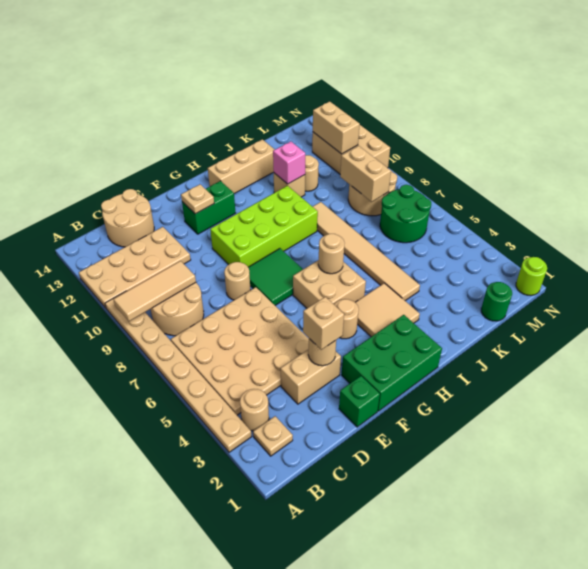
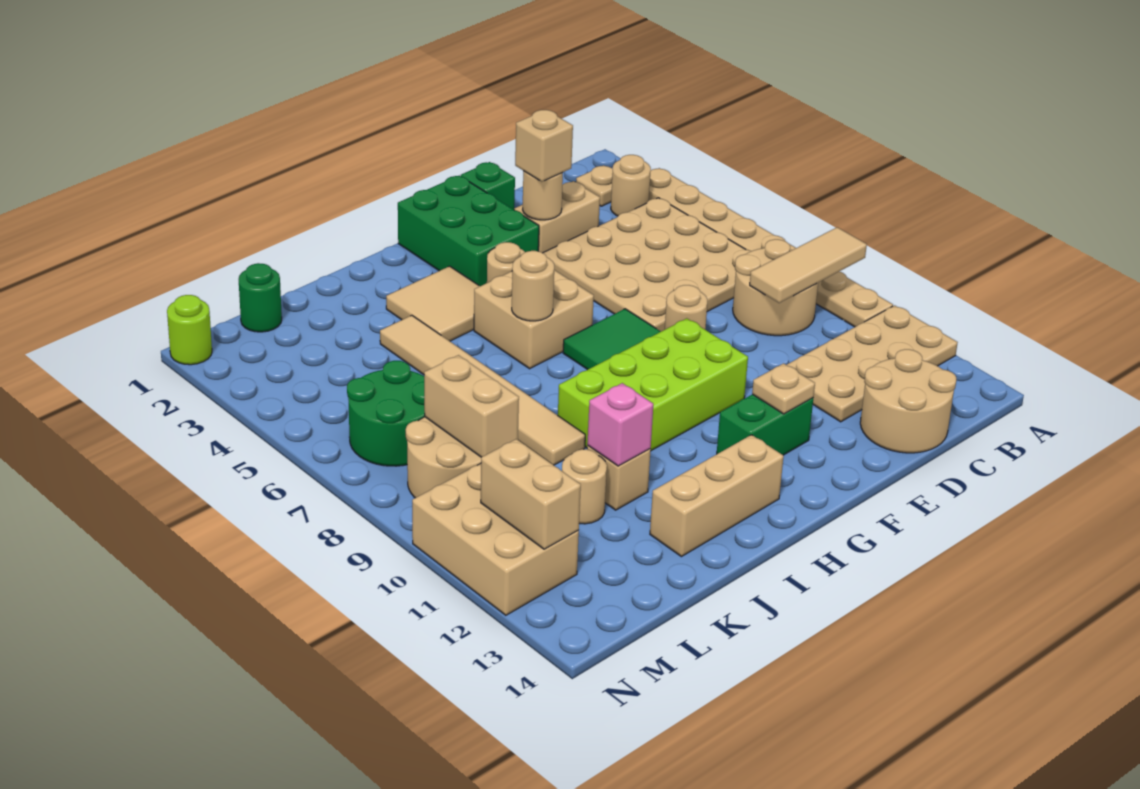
green 2x3 brick [342,315,442,411] -> green 2x3 brick turned to [398,176,539,286]

